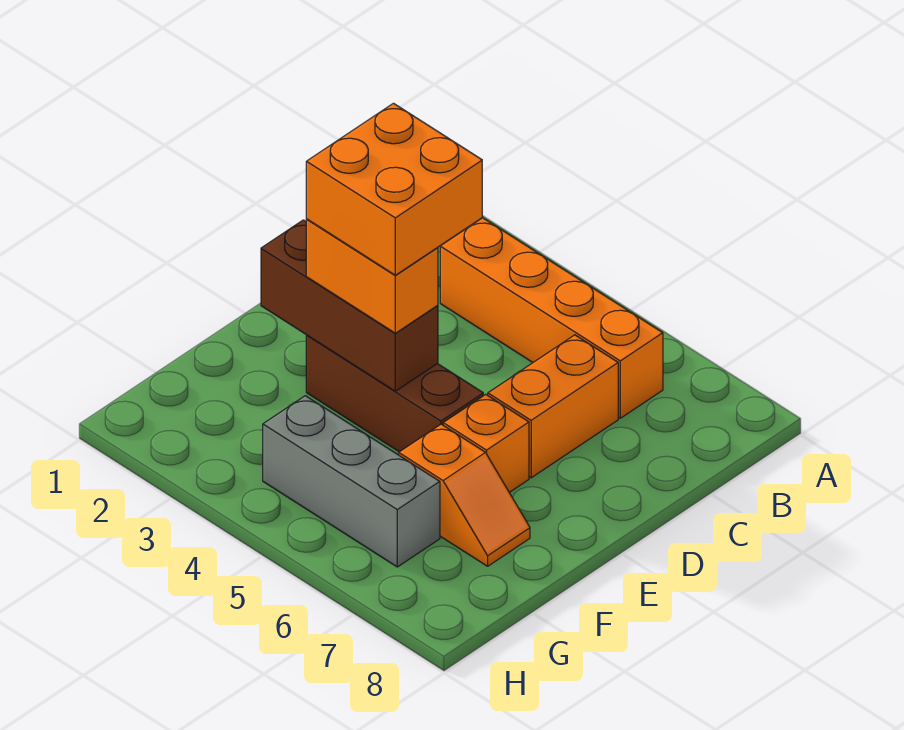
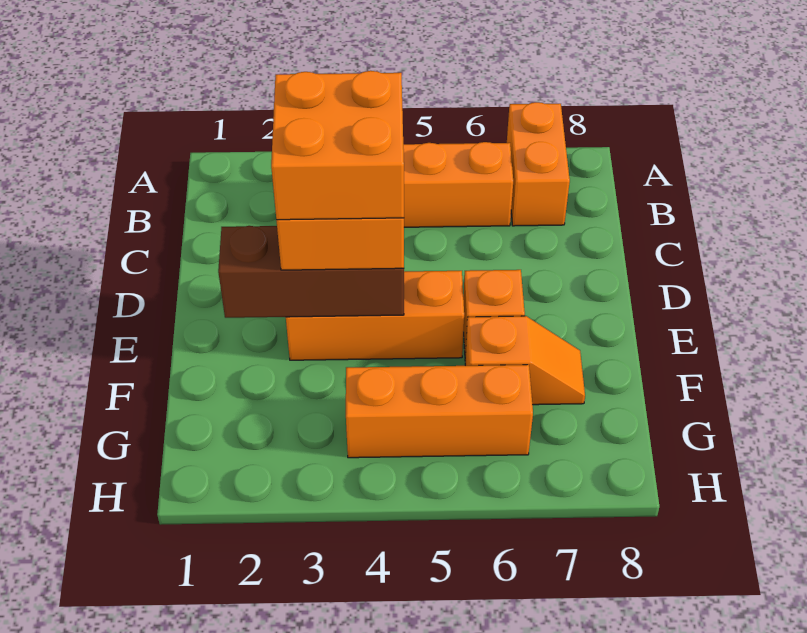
orange 1x2 brick [488,335,618,478] -> orange 1x2 brick moved to [507,102,570,226]
brown 1x3 brick [306,335,483,452] -> orange 1x3 brick [286,271,464,360]
grey 1x3 brick [263,396,440,567] -> orange 1x3 brick [346,365,533,458]

